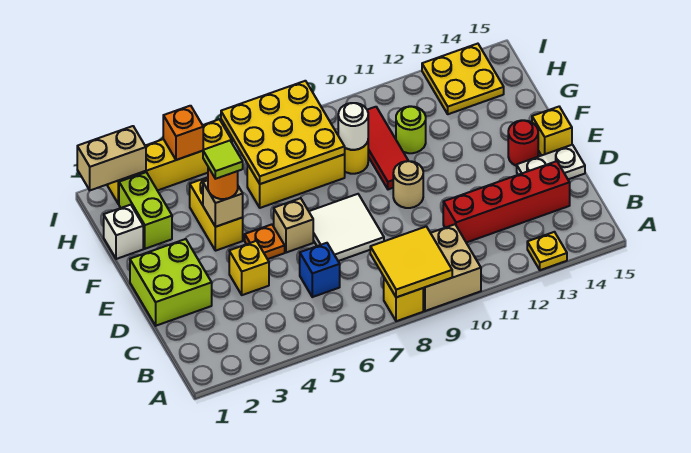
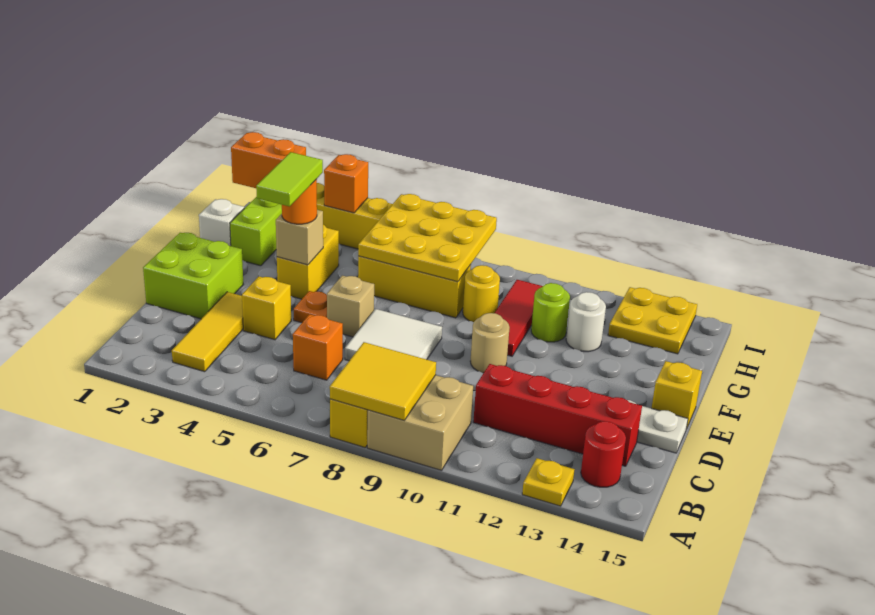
none -> yellow 1x3 tile [172,292,243,372]
blue 1x1 brick [300,243,340,297] -> orange 1x1 brick [293,314,343,380]
red 1x1 round brick [508,120,538,166] -> red 1x1 round brick moved to [581,421,626,487]
lime 1x1 tile [203,141,243,179] -> lime 1x2 tile [256,152,323,206]
white 1x1 round brick [338,103,368,150] -> white 1x1 round brick moved to [566,292,606,352]
tan 1x2 brick [77,126,146,190] -> orange 1x2 brick [231,132,306,188]

